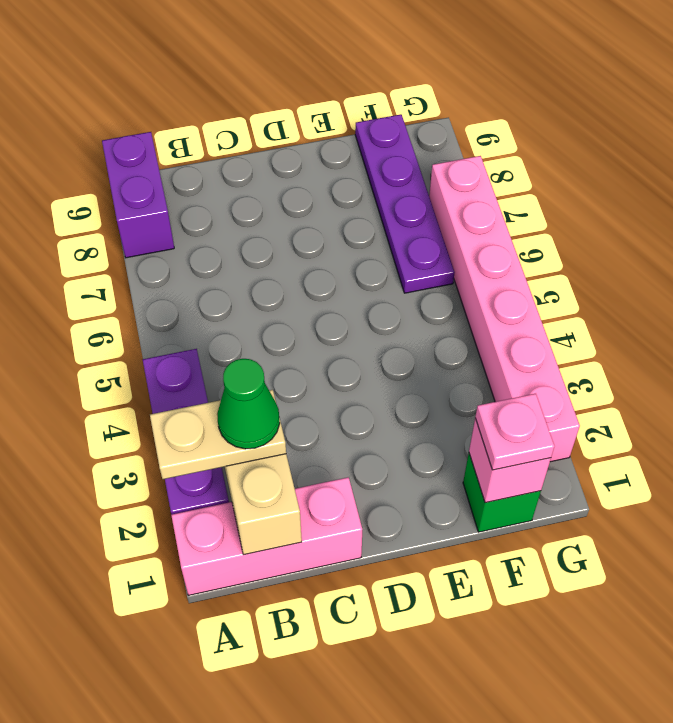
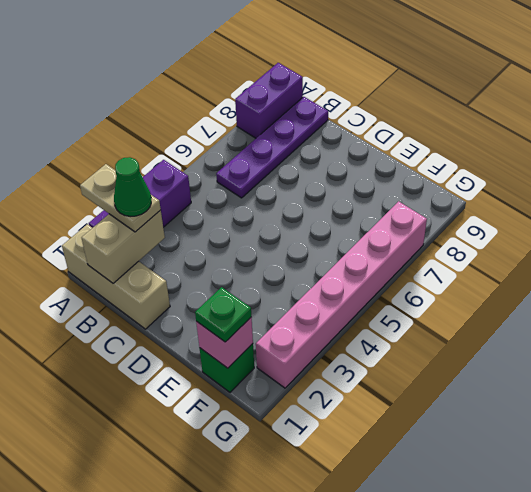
pink 1x3 brick [171,477,362,595] -> tan 1x3 brick [62,224,170,329]
pink 1x1 plate [475,394,554,470] -> green 1x1 plate [195,287,251,342]
purple 1x4 plate [355,114,455,293] -> purple 1x4 plate moved to [216,97,328,198]

